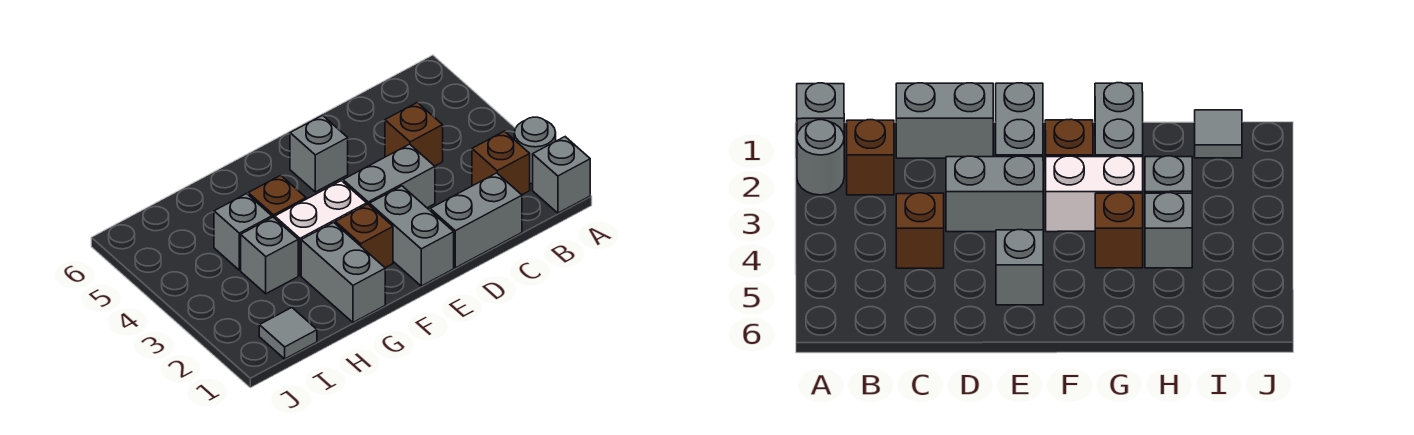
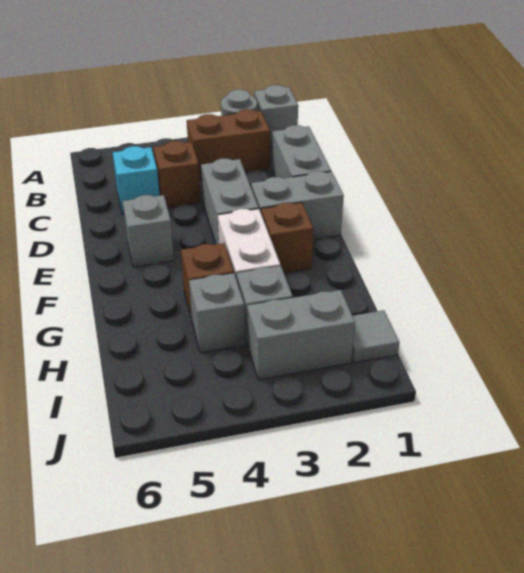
brown 1x1 brick [472,131,530,195] -> brown 1x2 brick [187,109,270,179]
none -> cyan 1x1 brick [113,146,160,214]
grey 1x2 brick [301,222,385,322] -> grey 1x2 brick moved to [247,290,355,380]

